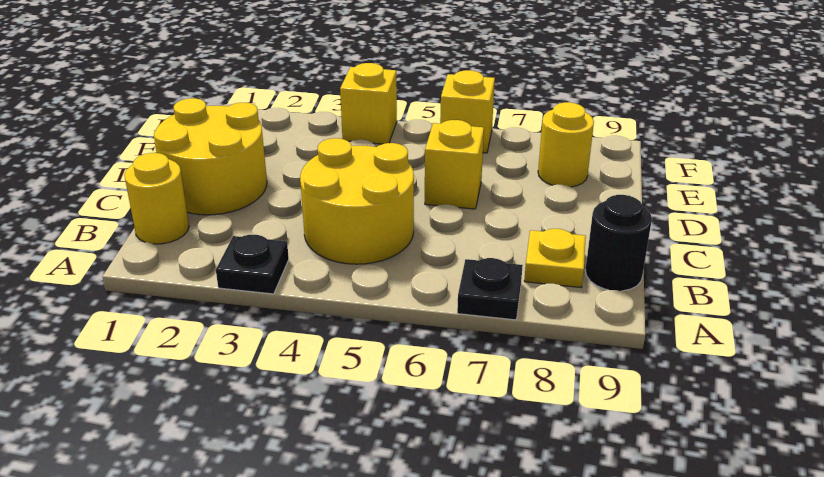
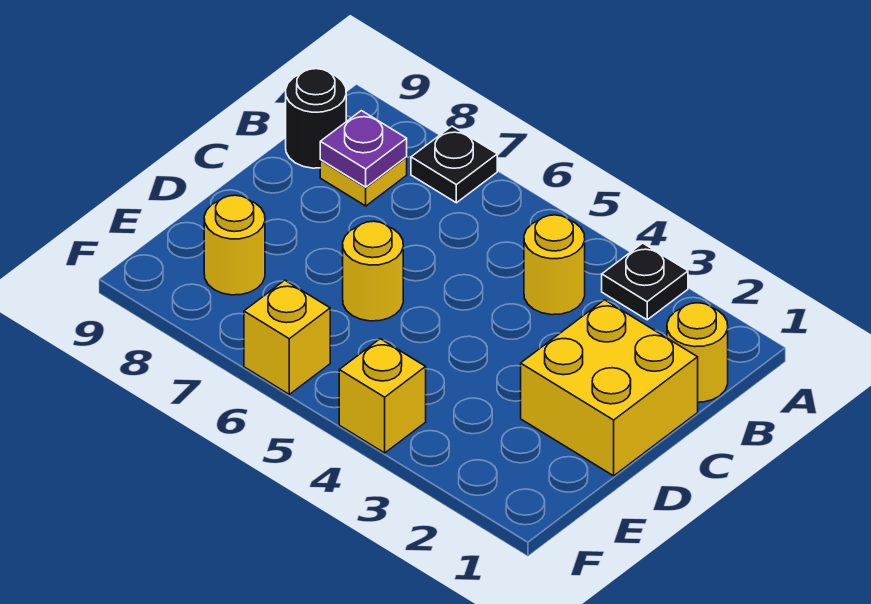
yellow 2x2 round brick [300,138,414,264] -> yellow 1x1 round brick [524,215,585,315]
none -> purple 1x1 plate [320,111,407,187]
yellow 2x2 round brick [154,98,267,215] -> yellow 2x2 brick [521,300,698,476]
yellow 1x1 brick [425,120,484,209] -> yellow 1x1 round brick [343,221,403,321]

